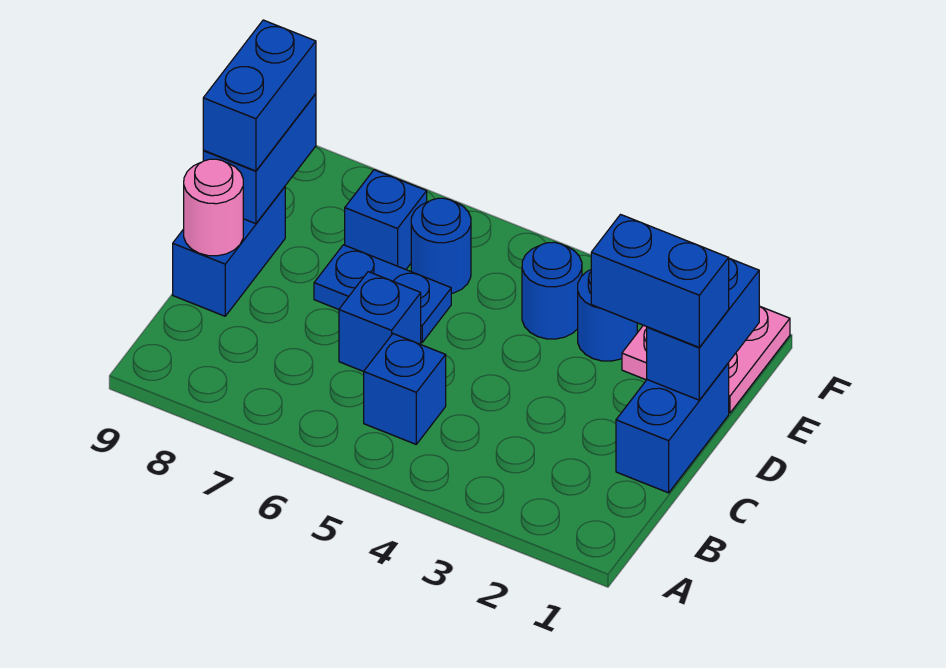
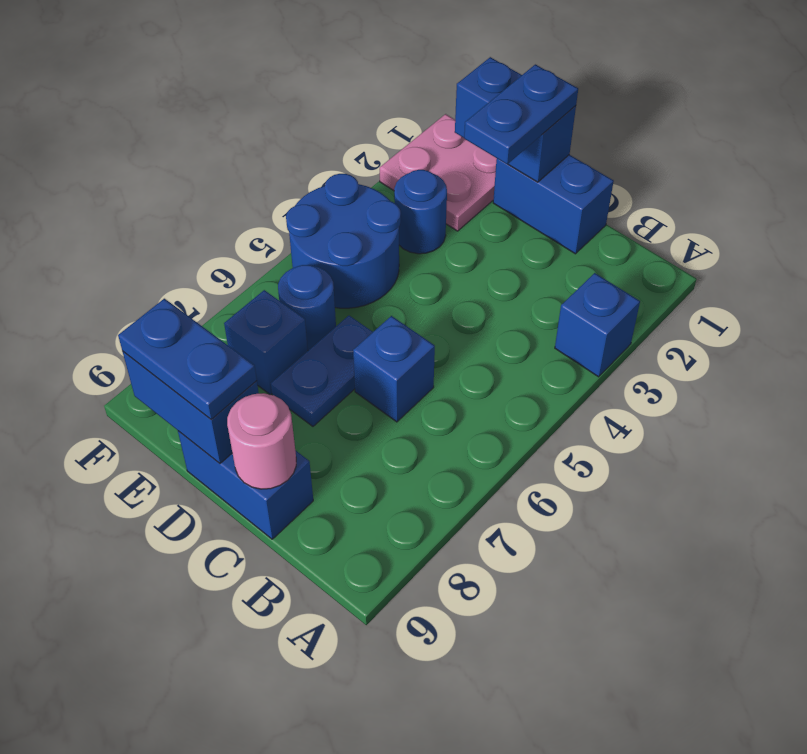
blue 1x1 brick [364,334,446,444] -> blue 1x1 brick moved to [555,273,640,377]
blue 1x2 brick [591,215,729,347] -> blue 1x2 plate [464,64,578,164]
blue 1x2 brick [203,20,316,171] -> blue 1x2 plate [118,299,257,419]
blue 1x1 round brick [522,242,582,339] -> blue 2x2 round brick [286,174,401,308]

